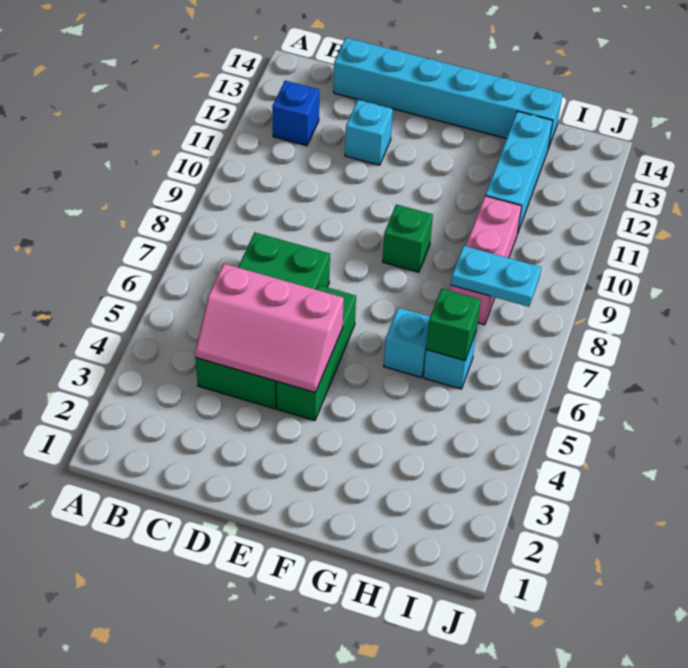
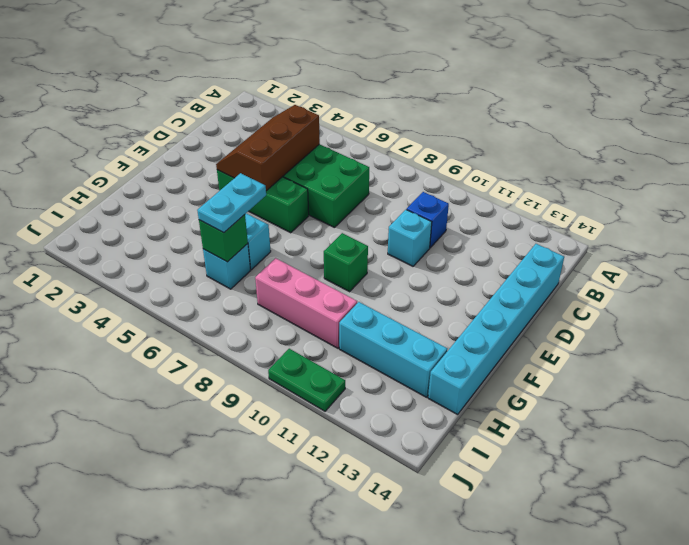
blue 1x1 brick [272,81,319,146] -> blue 1x1 brick moved to [407,192,449,248]
pink 2x3 slope [195,264,344,393] -> brown 2x3 slope [216,105,320,191]
cyan 1x1 brick [345,100,393,165] -> cyan 1x1 brick moved to [388,210,432,266]
cyan 1x2 plate [451,246,541,307] -> cyan 1x2 plate moved to [197,173,266,233]
none -> green 1x2 plate [268,349,345,411]

